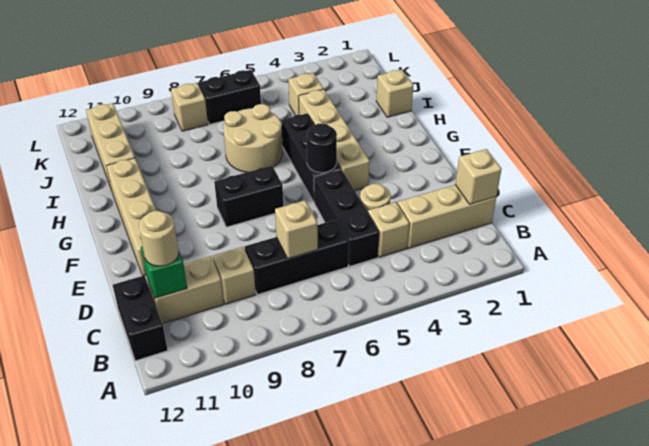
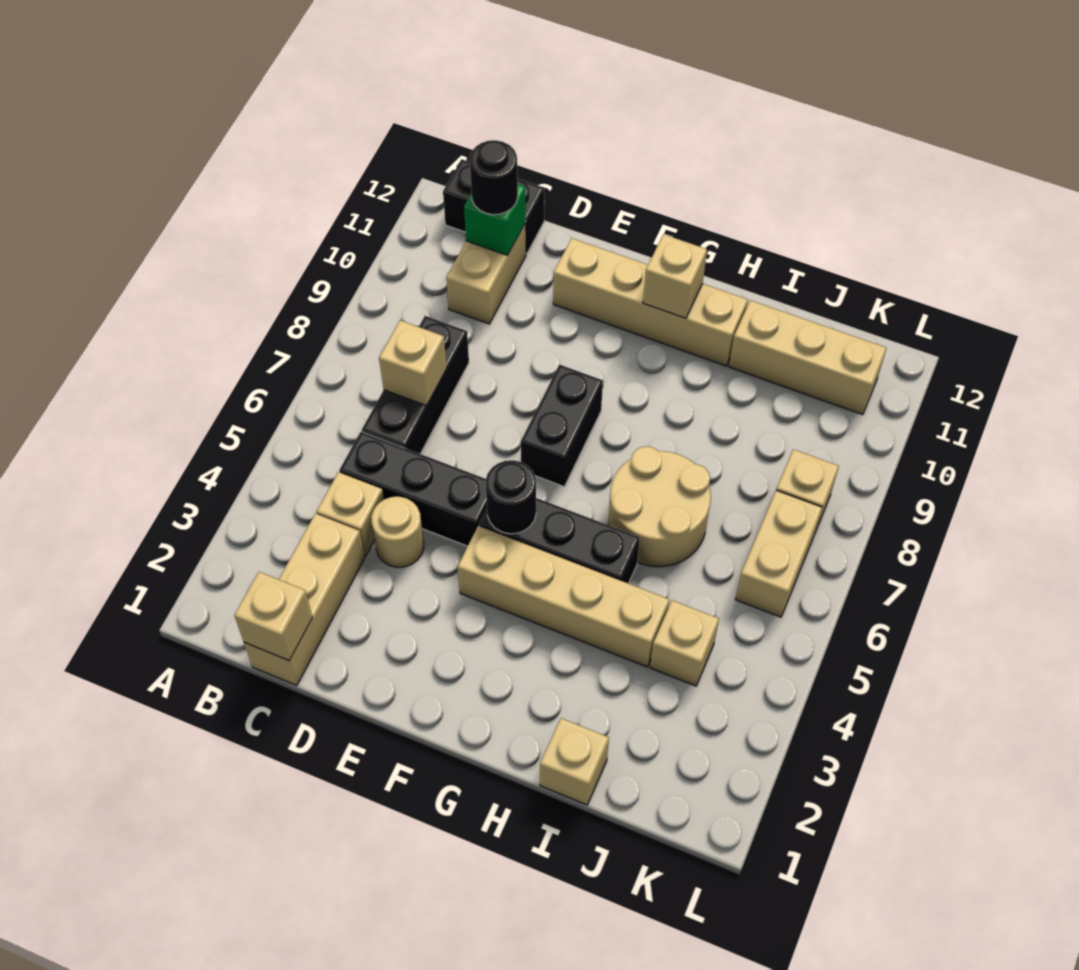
tan 1x1 brick [213,247,256,304] -> tan 1x1 brick moved to [643,234,707,318]
tan 1x1 round brick [139,211,179,266] -> black 1x1 round brick [470,140,518,215]
black 1x2 brick [199,70,261,124] -> tan 1x2 brick [735,490,822,617]

